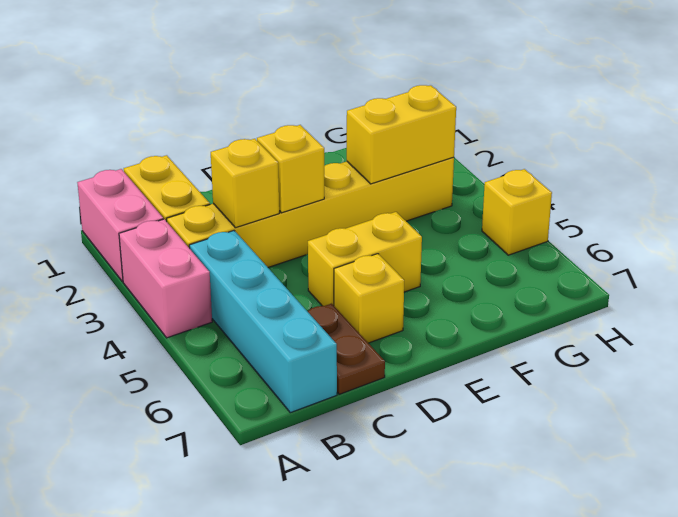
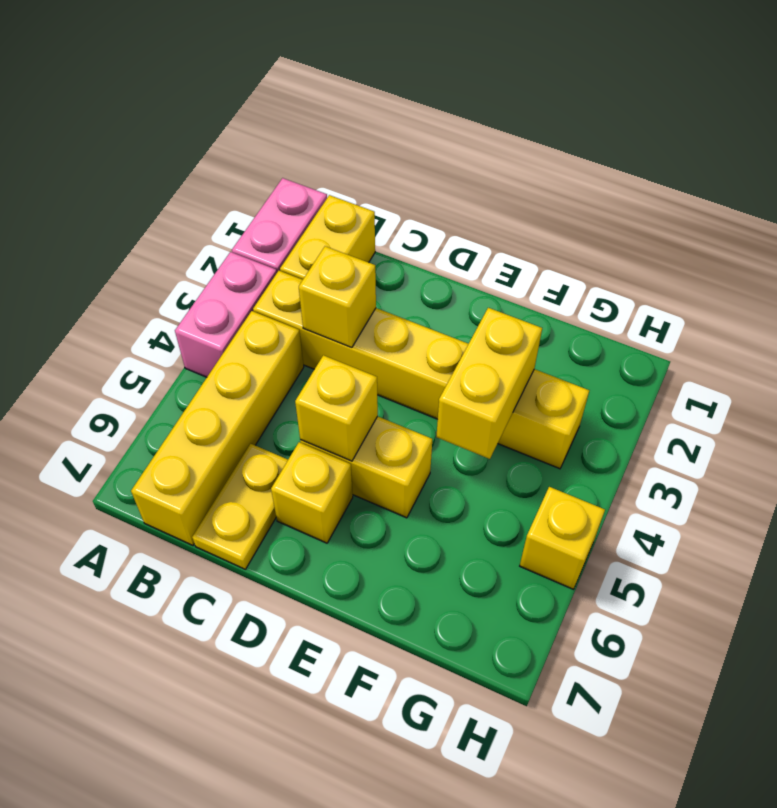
cyan 1x4 brick [189,231,337,413] -> yellow 1x4 brick [131,311,304,545]
brown 1x2 plate [308,304,385,394] -> yellow 1x2 plate [192,444,288,569]
yellow 1x1 brick [257,125,324,213] -> yellow 1x1 brick moved to [295,355,378,461]
yellow 1x2 brick [347,85,456,184] -> yellow 1x2 brick turned to [436,308,542,459]

